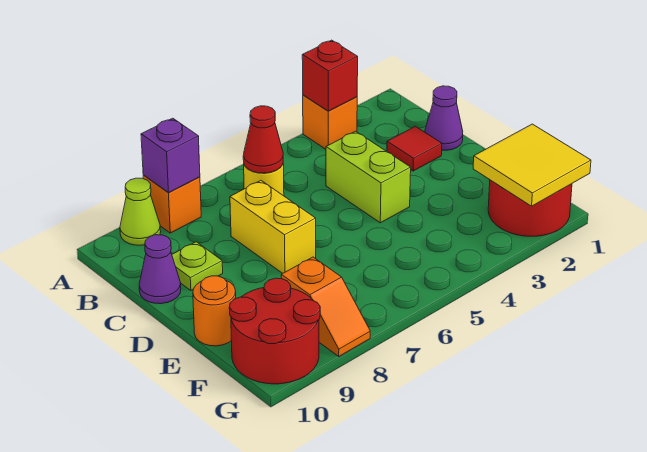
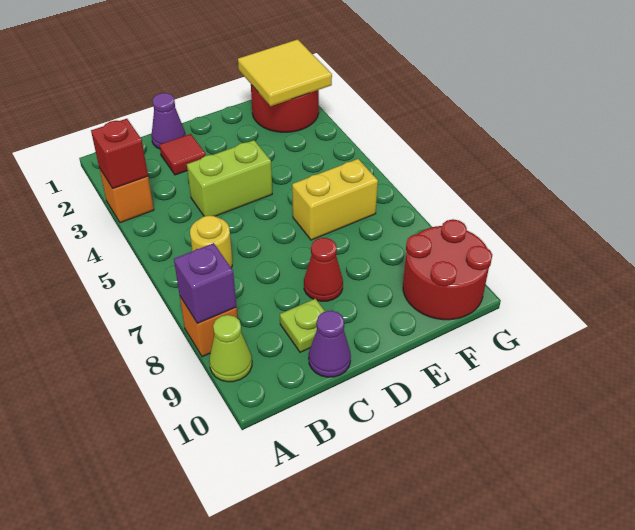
red 1x1 cone [243,106,283,173] -> red 1x1 cone moved to [304,238,343,301]
yellow 1x2 brick [230,181,316,273] -> yellow 1x2 brick moved to [292,159,378,240]
orange 1x1 round brick [193,276,236,346] -> none
orange 1x2 slope [281,257,370,356] -> none

